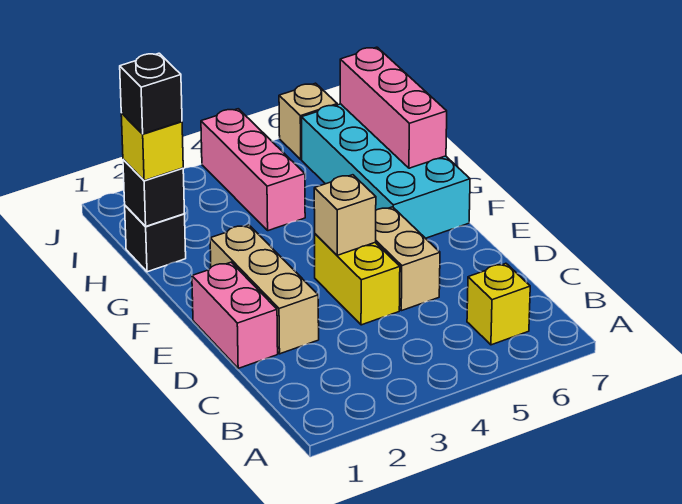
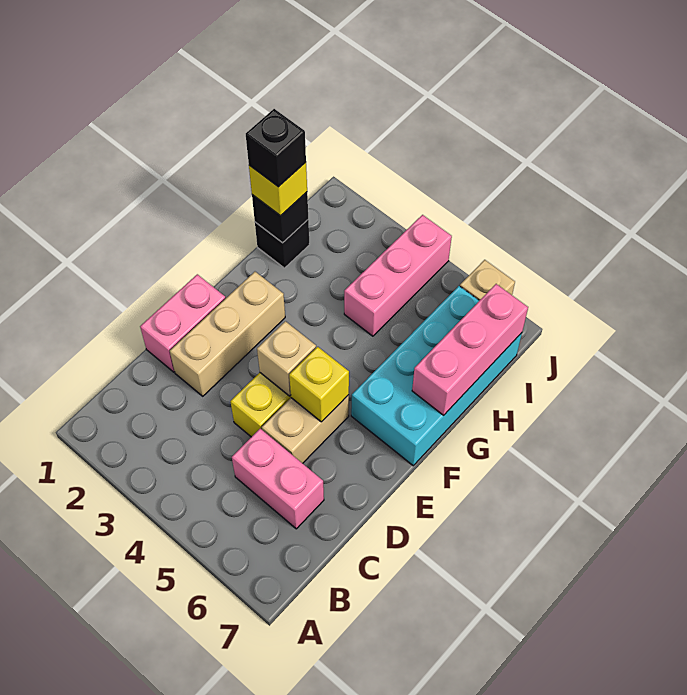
yellow 1x1 brick [467,263,530,345] -> yellow 1x1 brick moved to [289,347,349,422]
none -> pink 1x2 brick [232,429,324,529]

